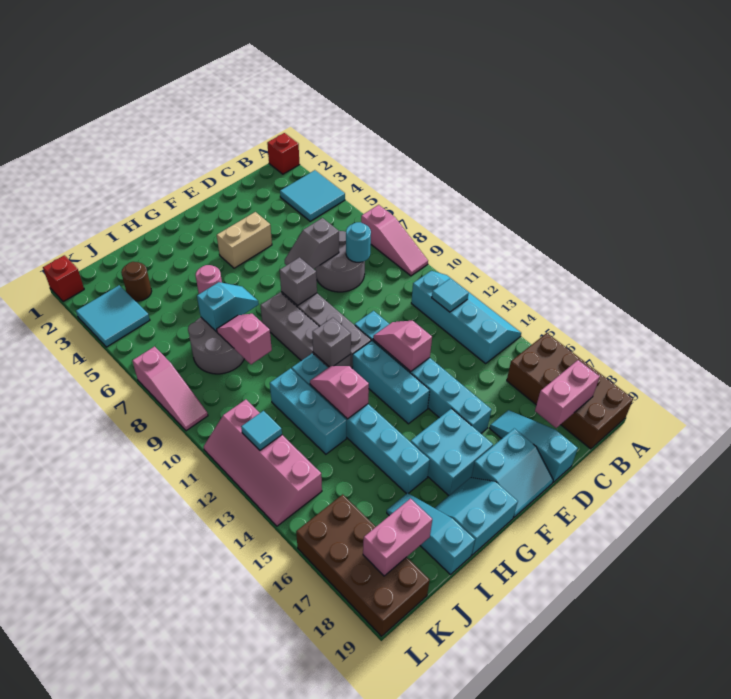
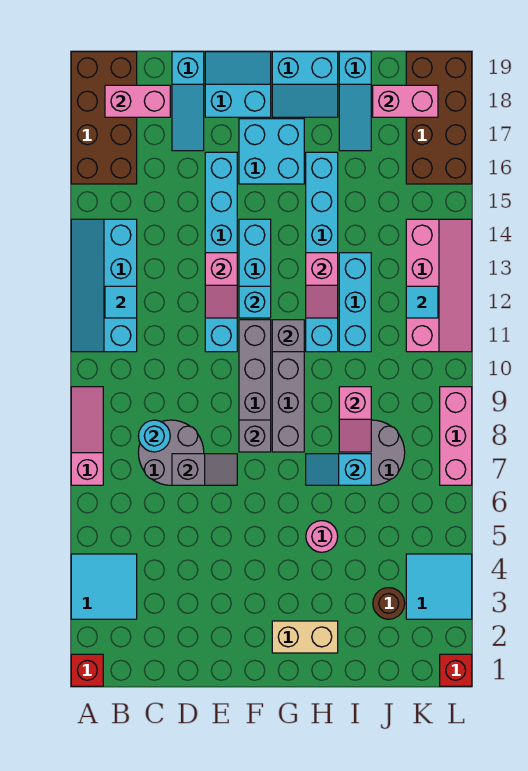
tan 1x2 brick [217,212,272,268] -> tan 1x2 brick moved to [272,621,338,653]
none -> cyan 1x1 brick [239,286,271,318]
pink 1x3 slope [132,346,208,431] -> pink 1x3 brick [440,387,472,485]

